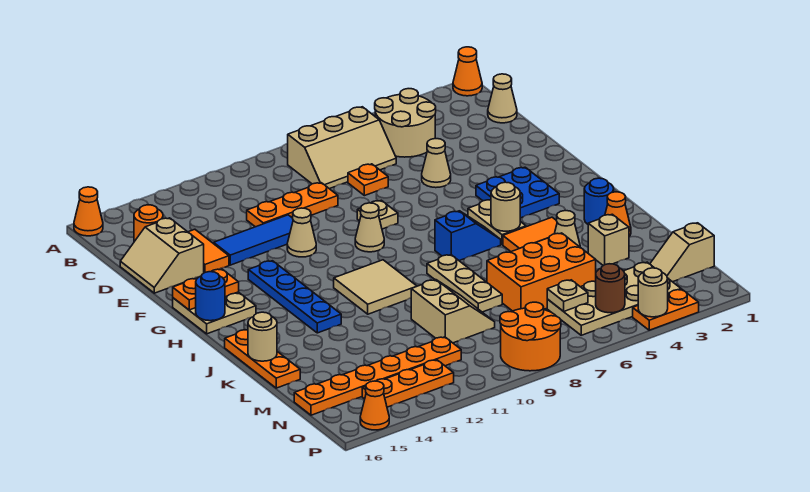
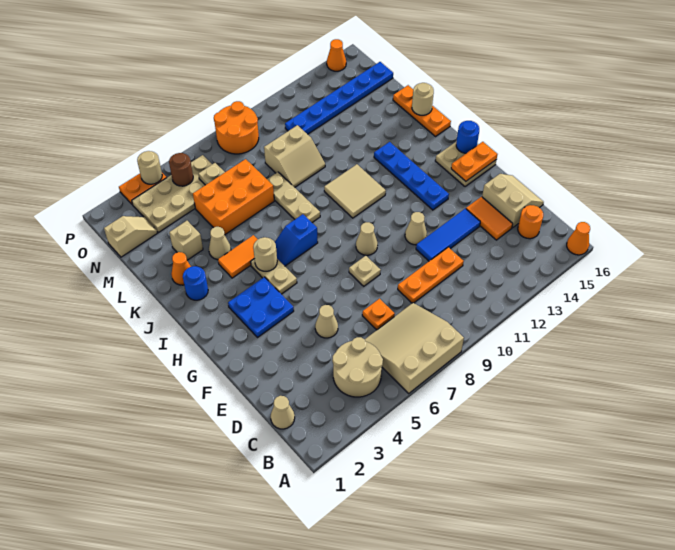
orange 1x1 cone [453,47,482,96] -> none
tan 2x3 slope [288,107,396,189] -> tan 3x3 slope [365,303,464,393]
tan 2x2 slope [411,280,495,343] -> tan 2x2 slope turned to [264,125,325,187]
orange 1x6 plate [294,337,461,415] -> blue 1x6 plate [285,62,393,134]
orange 1x3 plate [362,360,454,407] -> none

